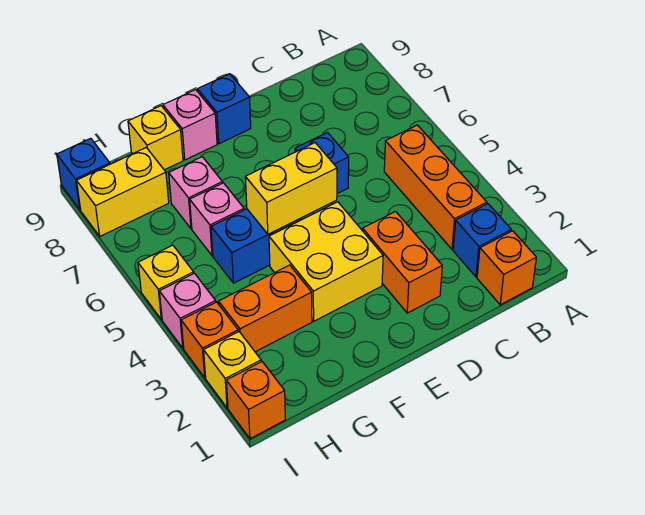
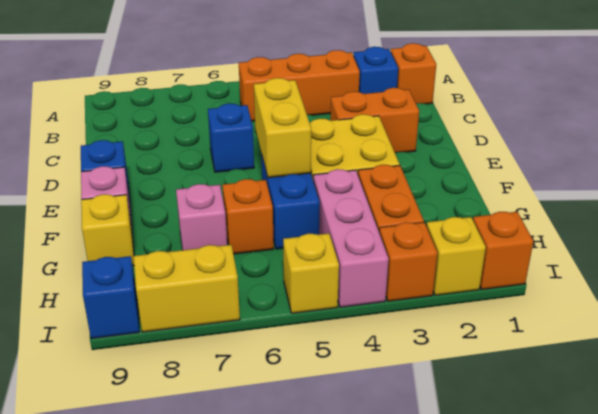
pink 1x1 brick [190,183,244,256] -> orange 1x1 brick [222,179,274,254]
yellow 1x2 brick [77,148,169,236] -> yellow 1x2 brick turned to [134,245,240,332]
pink 1x1 brick [159,273,216,348] -> pink 1x3 brick [313,169,389,307]

